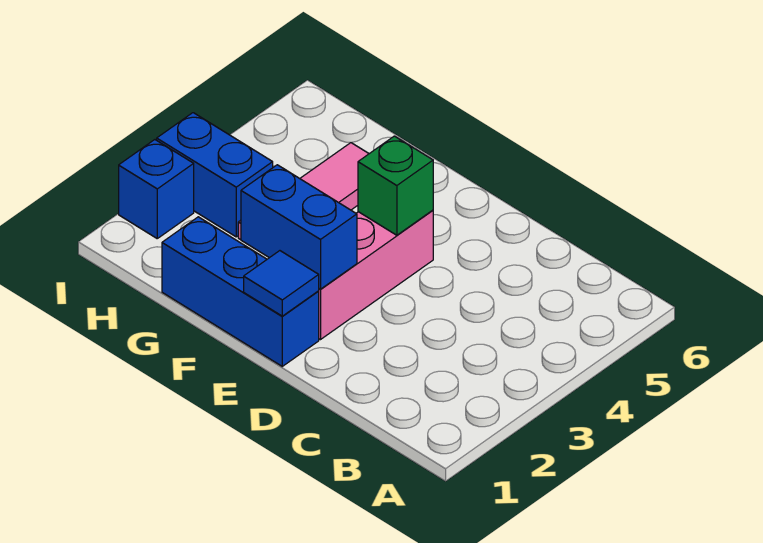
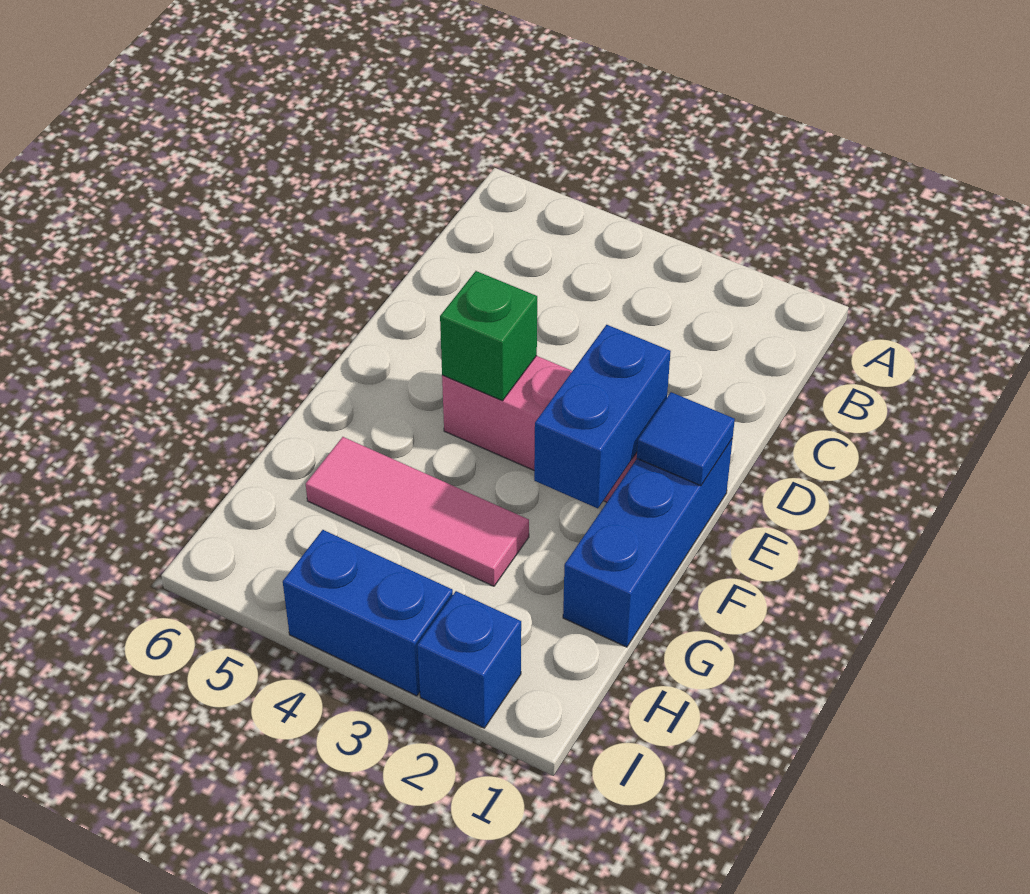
blue 1x2 brick [157,113,273,237] -> blue 1x2 brick turned to [283,530,453,696]

